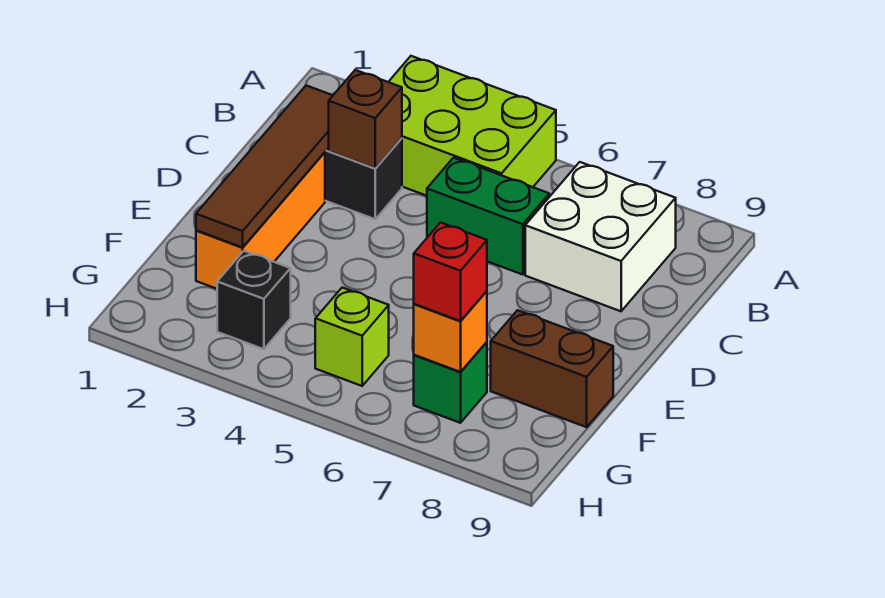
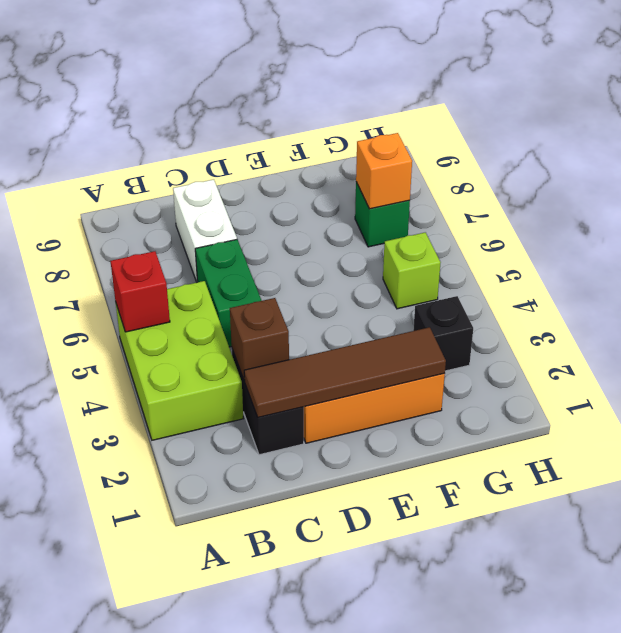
white 2x2 brick [525,162,676,311] -> white 1x2 brick [173,179,237,282]
brown 1x2 brick [491,310,613,427] -> none
red 1x1 brick [414,223,487,321] -> red 1x1 brick moved to [111,251,170,332]

